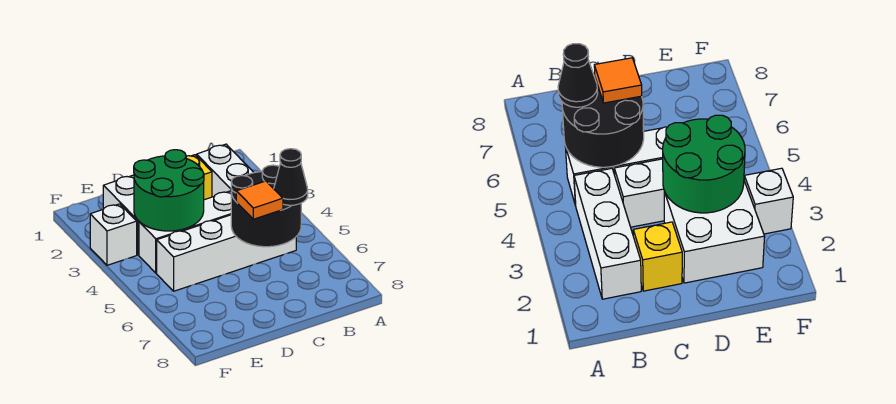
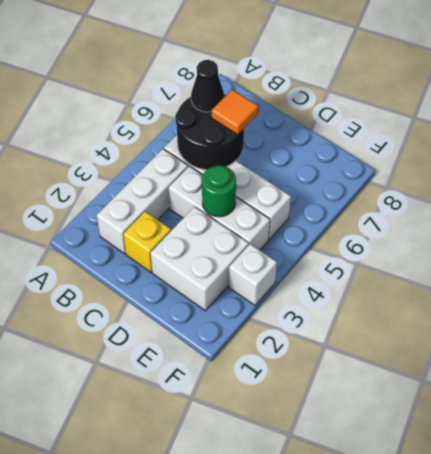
green 2x2 round brick [134,150,204,231] -> green 1x1 round brick [202,165,236,217]

